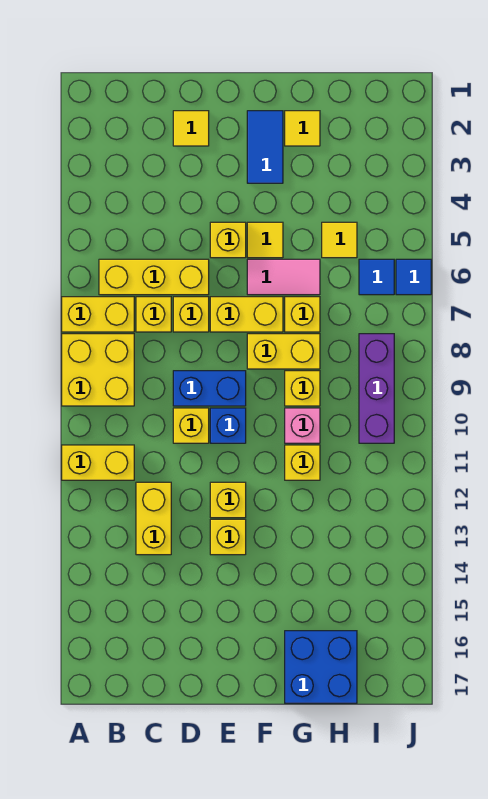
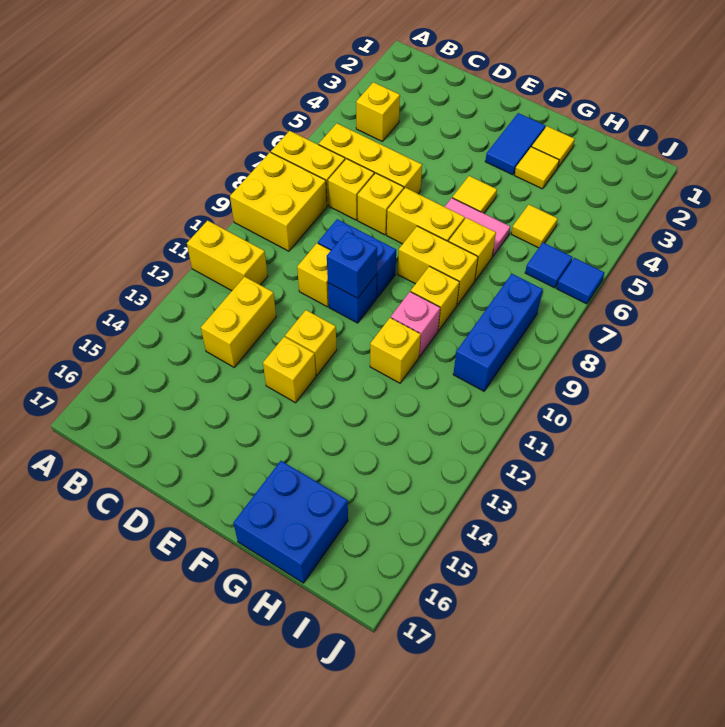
yellow 1x1 tile [173,111,209,146] -> yellow 1x1 tile moved to [514,147,559,189]
yellow 1x1 brick [210,222,246,258] -> yellow 1x1 brick moved to [356,82,400,141]
none -> blue 1x1 brick [327,232,377,298]
purple 1x3 brick [359,334,394,443] -> blue 1x3 brick [453,274,543,391]

